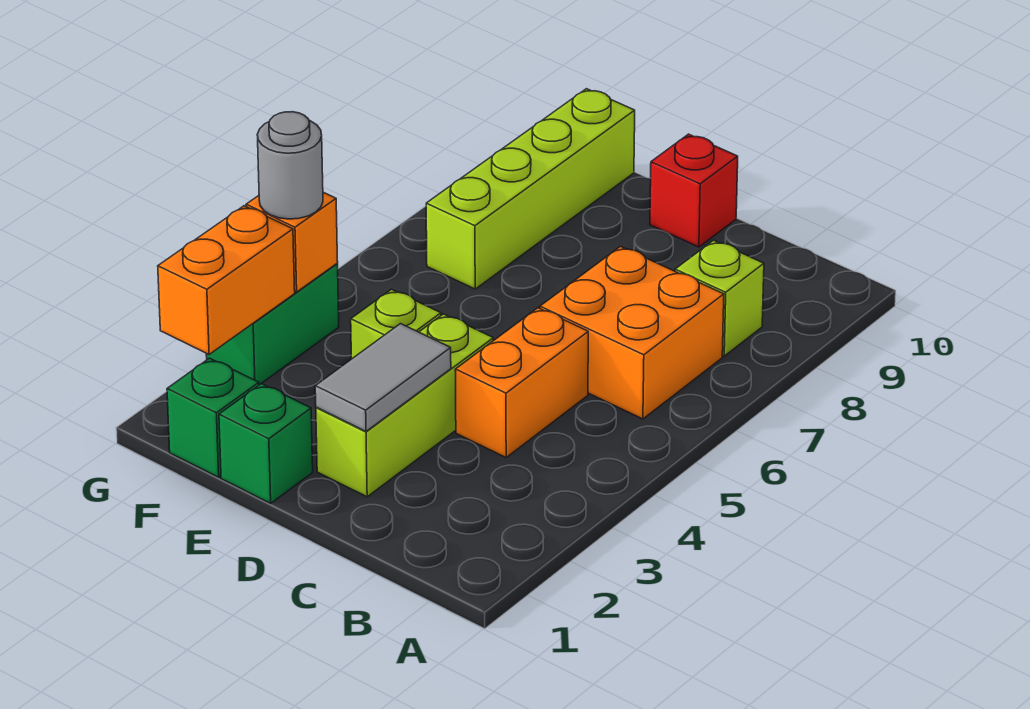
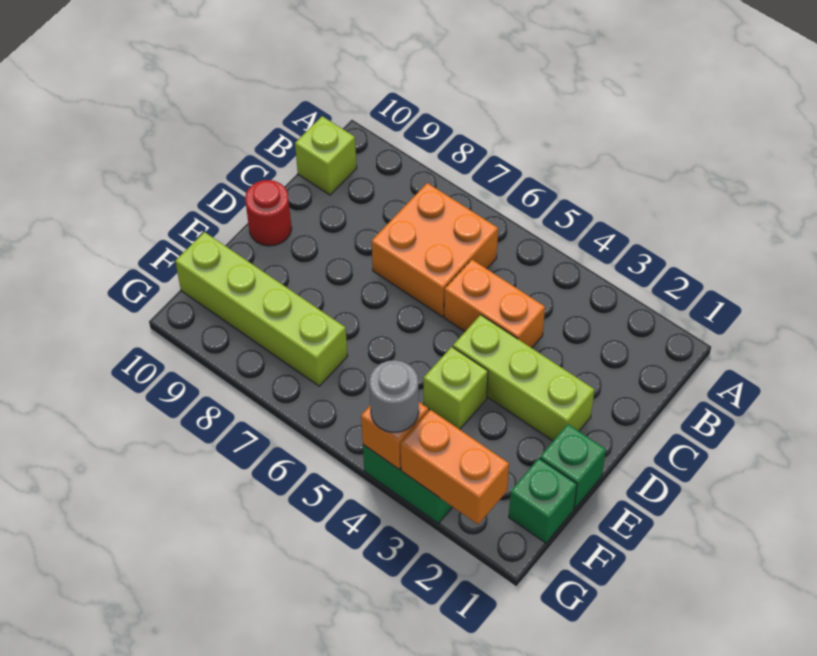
lime 1x1 brick [675,240,764,356] -> lime 1x1 brick moved to [295,116,357,195]
grey 1x2 tile [315,324,451,431] -> none
red 1x1 brick [650,134,738,247] -> red 1x1 round brick [245,180,292,246]

